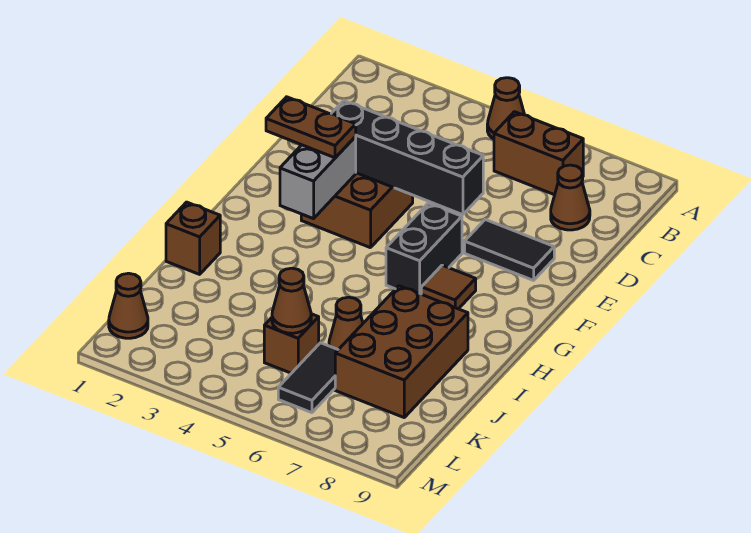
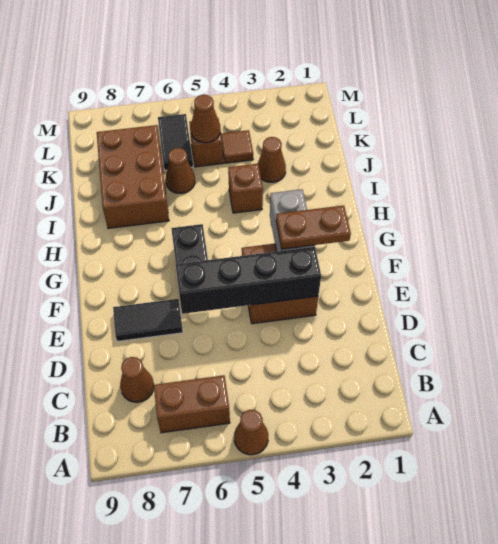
brown 1x1 tile [421,265,476,309] -> brown 1x1 tile moved to [221,130,253,163]
brown 1x1 brick [166,202,220,274] -> brown 1x1 brick moved to [228,164,263,213]
brown 1x1 cone [109,273,148,338] -> brown 1x1 cone moved to [258,137,286,182]

